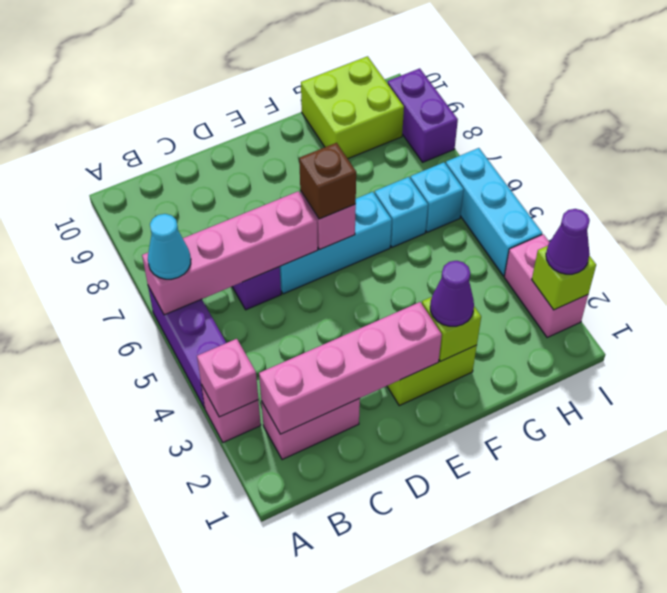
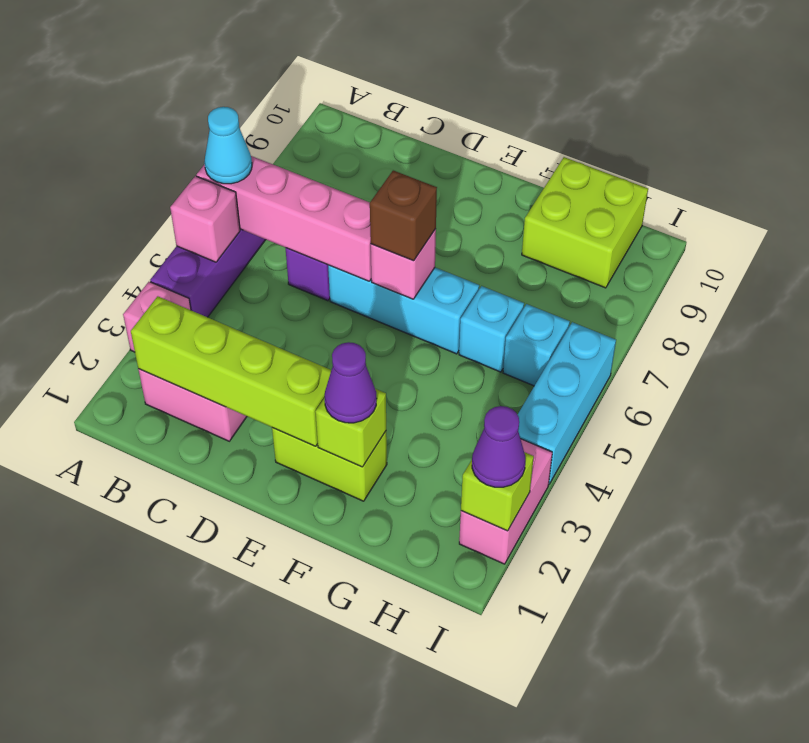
pink 1x1 brick [197,339,258,417] -> pink 1x1 brick moved to [170,176,240,262]
pink 1x4 brick [259,302,442,434] -> lime 1x4 brick [131,296,331,446]
purple 1x2 brick [388,68,458,162] -> none

